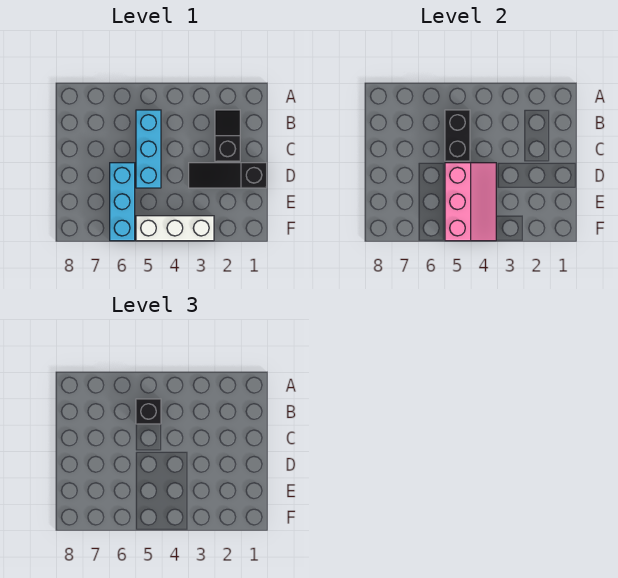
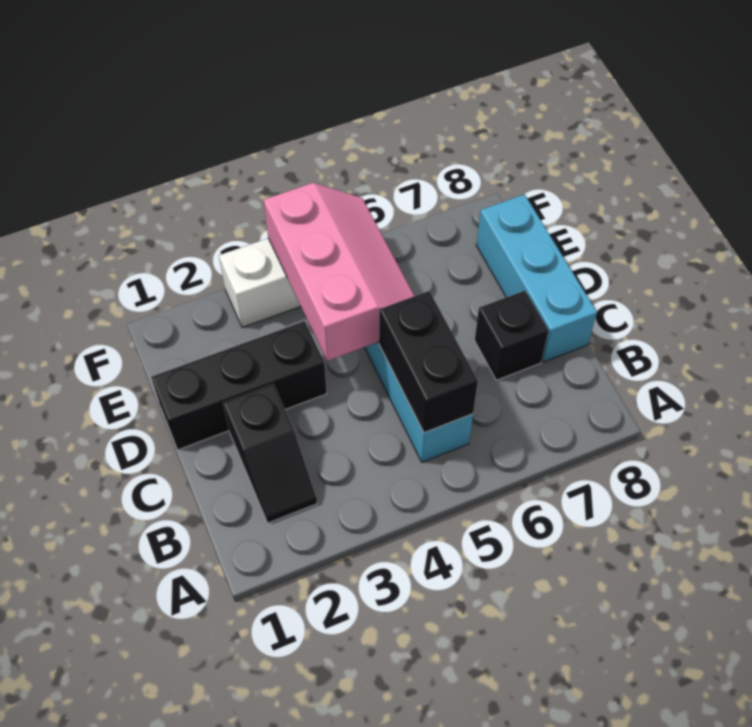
black 1x1 brick [136,399,161,424] -> black 1x1 brick moved to [474,291,548,380]
black 1x3 slope [189,163,267,188] -> black 1x3 brick [151,321,327,450]
pink 2x3 slope [445,163,496,241] -> pink 2x3 slope turned to [264,183,414,361]
cyan 1x3 brick [110,163,135,241] -> cyan 1x3 brick moved to [476,194,597,362]

